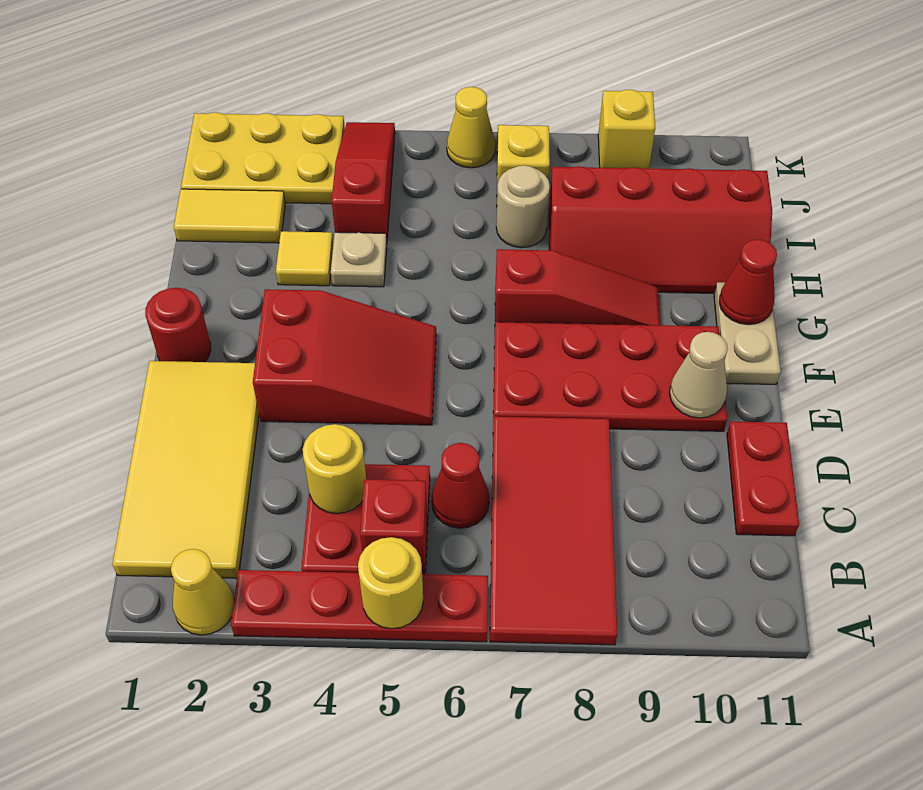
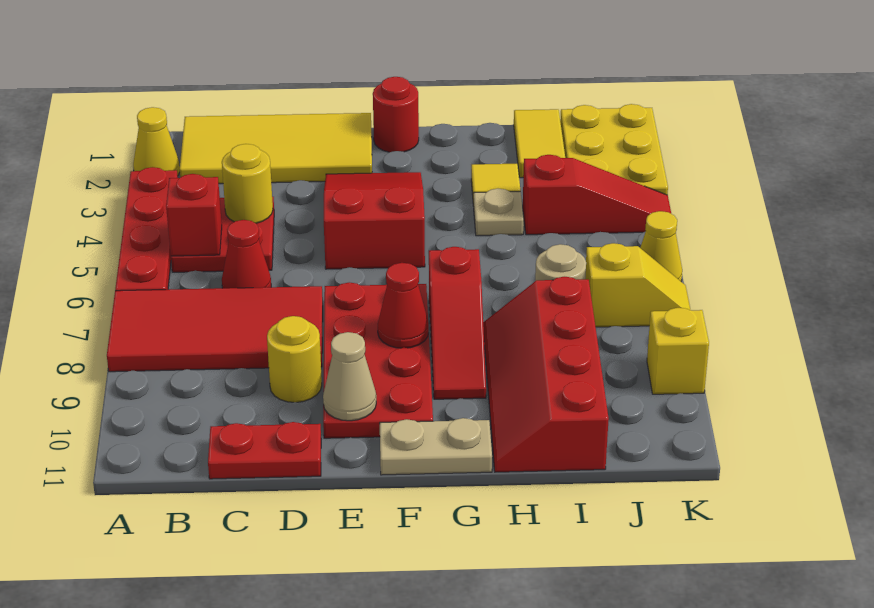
yellow 1x1 round brick [358,537,423,629] -> yellow 1x1 round brick moved to [267,316,322,402]
red 2x3 slope [253,289,436,425] -> red 2x3 slope turned to [324,172,425,269]
red 1x1 cone [719,239,777,325] -> red 1x1 cone moved to [378,263,429,348]

